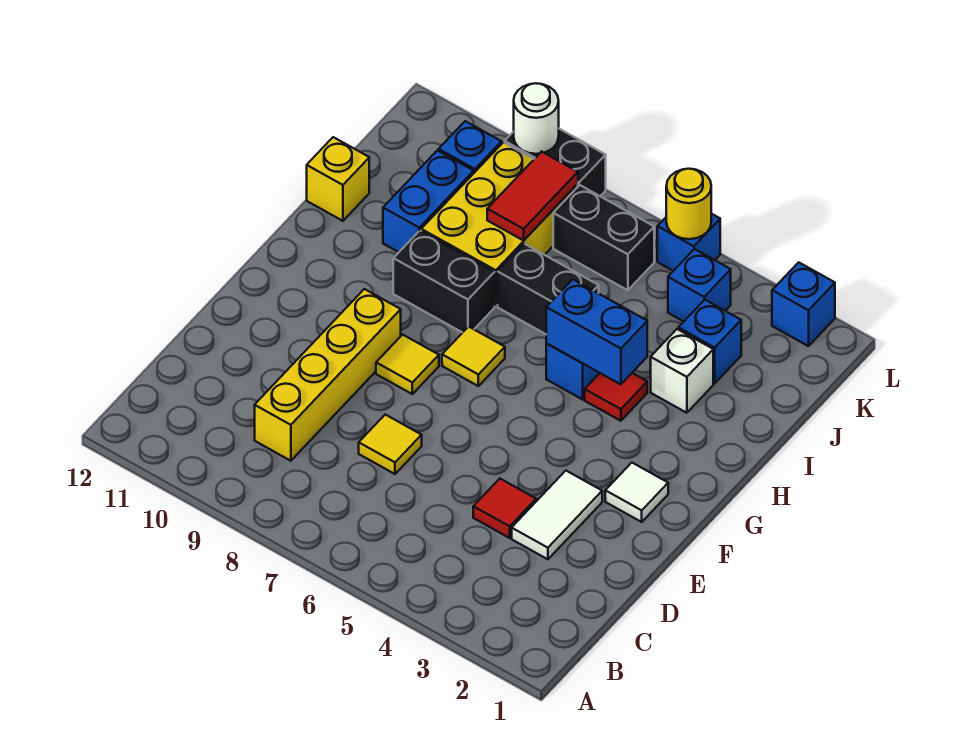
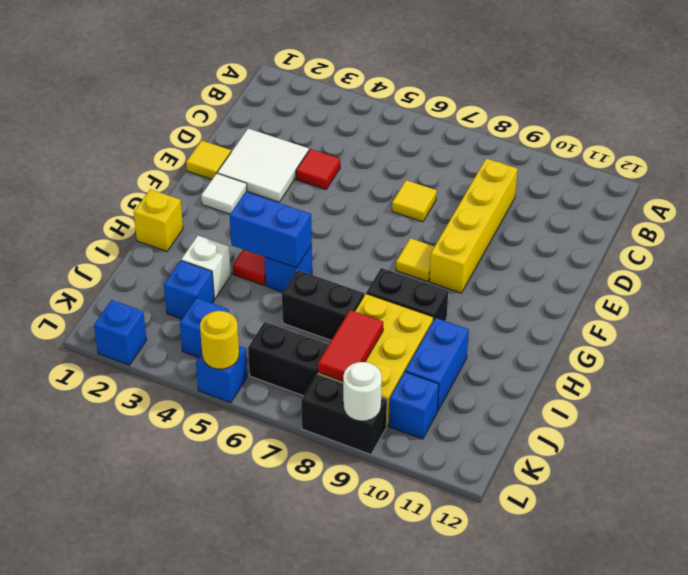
white 1x2 tile [512,471,602,559] -> white 2x2 tile [217,129,309,202]
yellow 1x1 tile [442,327,505,386] -> yellow 1x1 tile moved to [186,140,231,179]
yellow 1x1 brick [307,137,369,221] -> yellow 1x1 brick moved to [134,189,183,251]

